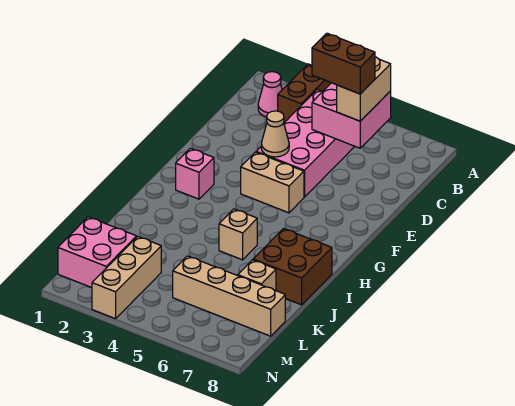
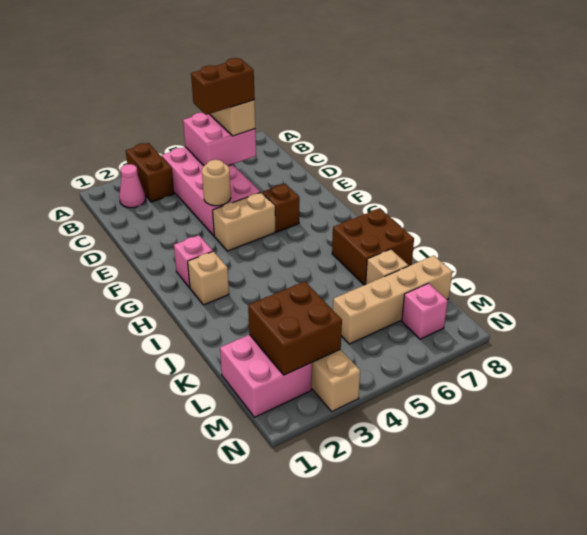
tan 1x1 cone [261,111,289,157] -> tan 1x1 round brick [202,160,231,206]
none -> brown 1x1 brick [262,184,299,232]
tan 1x1 brick [219,209,257,260] -> tan 1x1 brick moved to [188,251,229,305]
none -> brown 2x2 brick [248,282,342,375]
none -> pink 1x1 brick [402,283,448,339]

